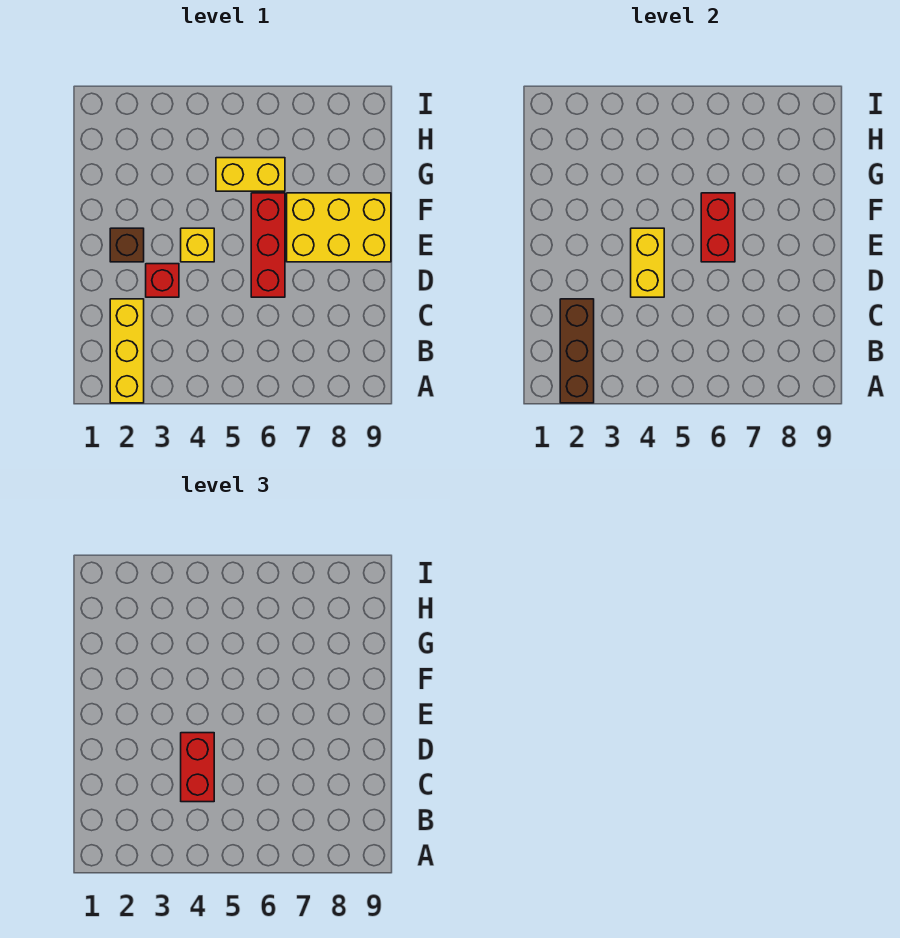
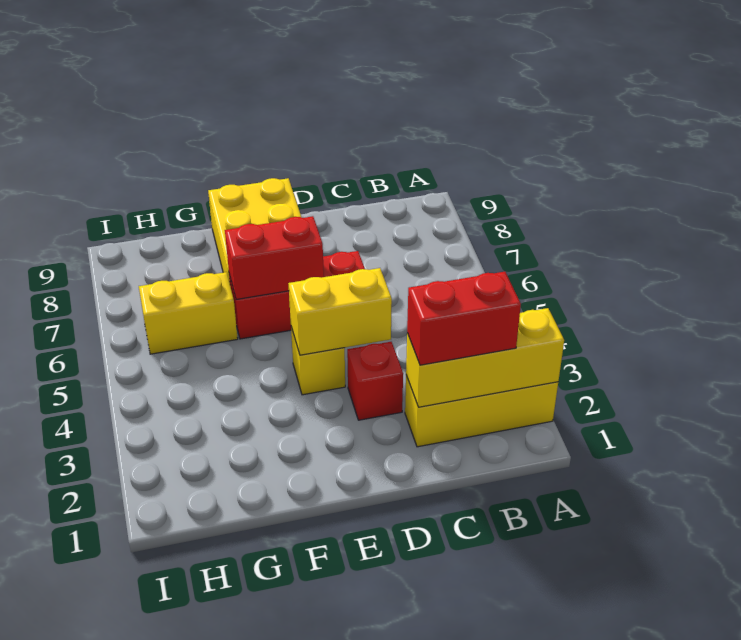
brown 1x3 brick [560,299,594,403] -> yellow 1x3 brick [406,308,564,407]
red 1x2 brick [181,733,214,802] -> red 1x2 brick moved to [407,272,521,365]
brown 1x1 brick [110,228,144,262] -> none
yellow 1x2 brick [216,158,285,191] -> yellow 1x2 brick turned to [139,272,238,354]

